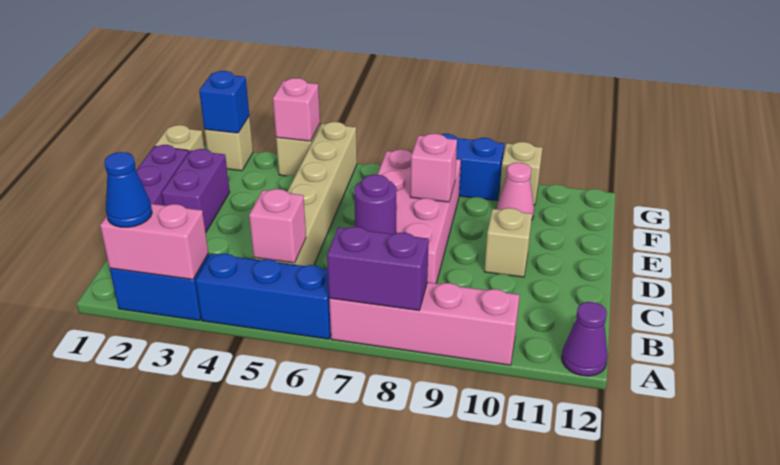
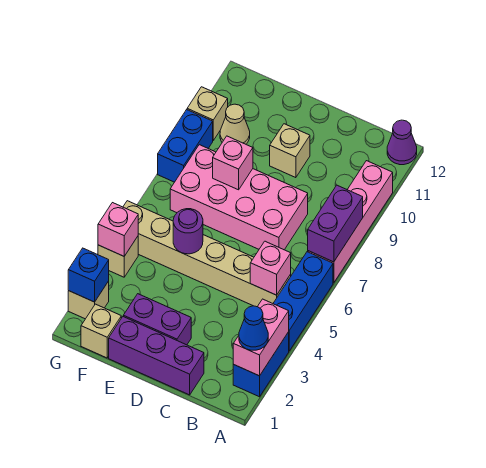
purple 1x1 round brick [354,175,397,234] -> purple 1x1 round brick moved to [173,209,203,254]
pink 1x1 cone [497,163,534,219] -> tan 1x1 cone [220,104,250,144]

